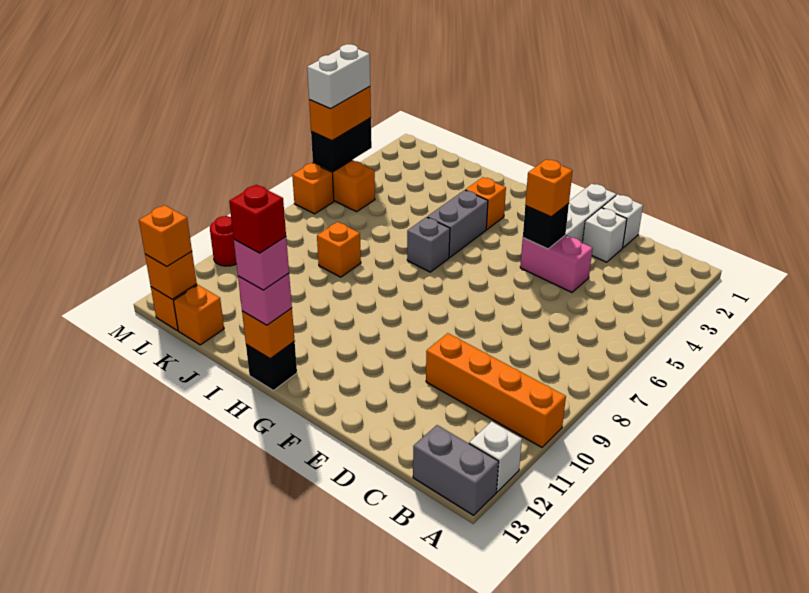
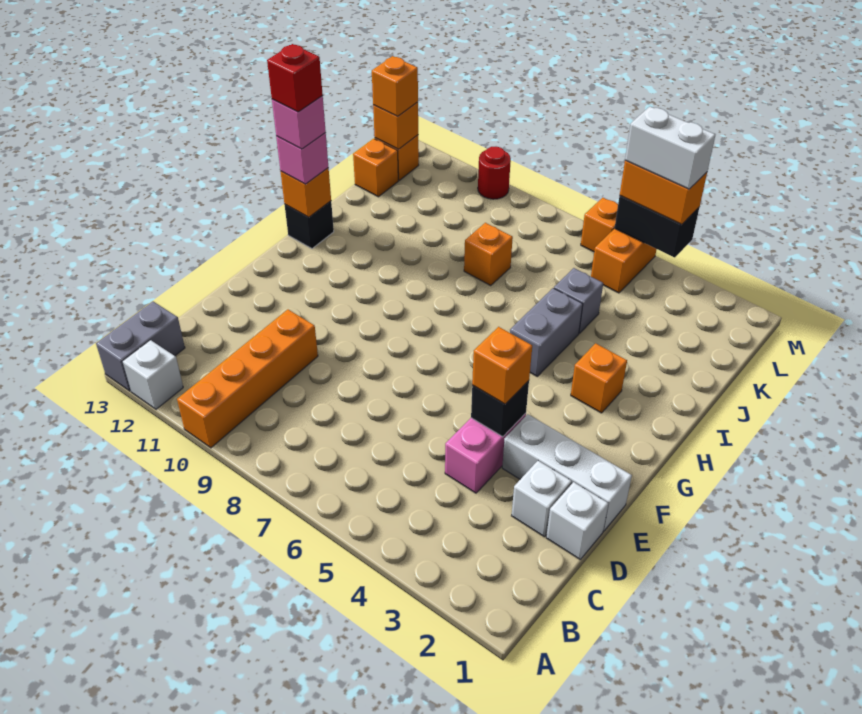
grey 1x2 brick [427,190,488,257] -> grey 1x2 brick turned to [510,288,583,376]
grey 1x1 brick [407,217,450,272] -> grey 1x1 brick moved to [554,268,603,333]

